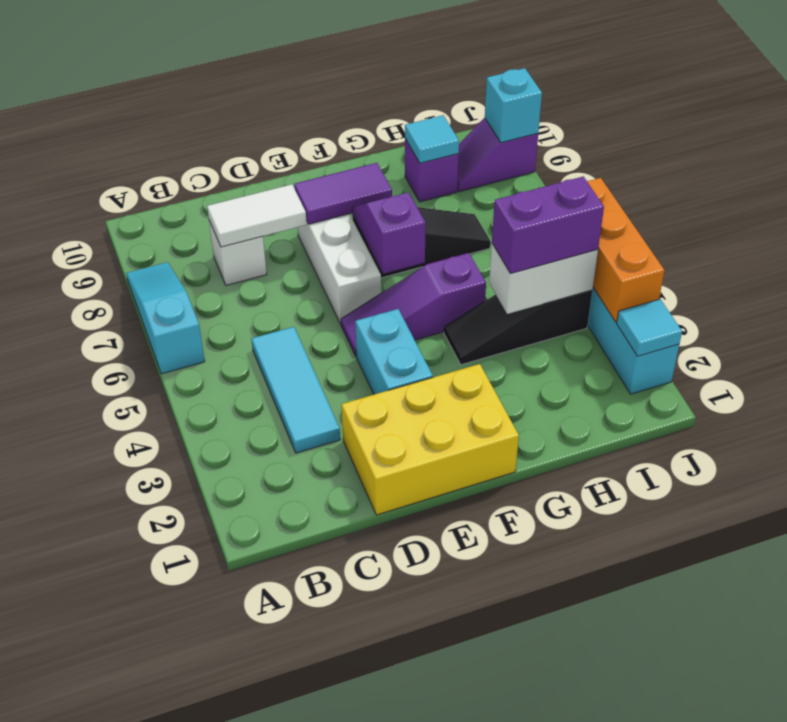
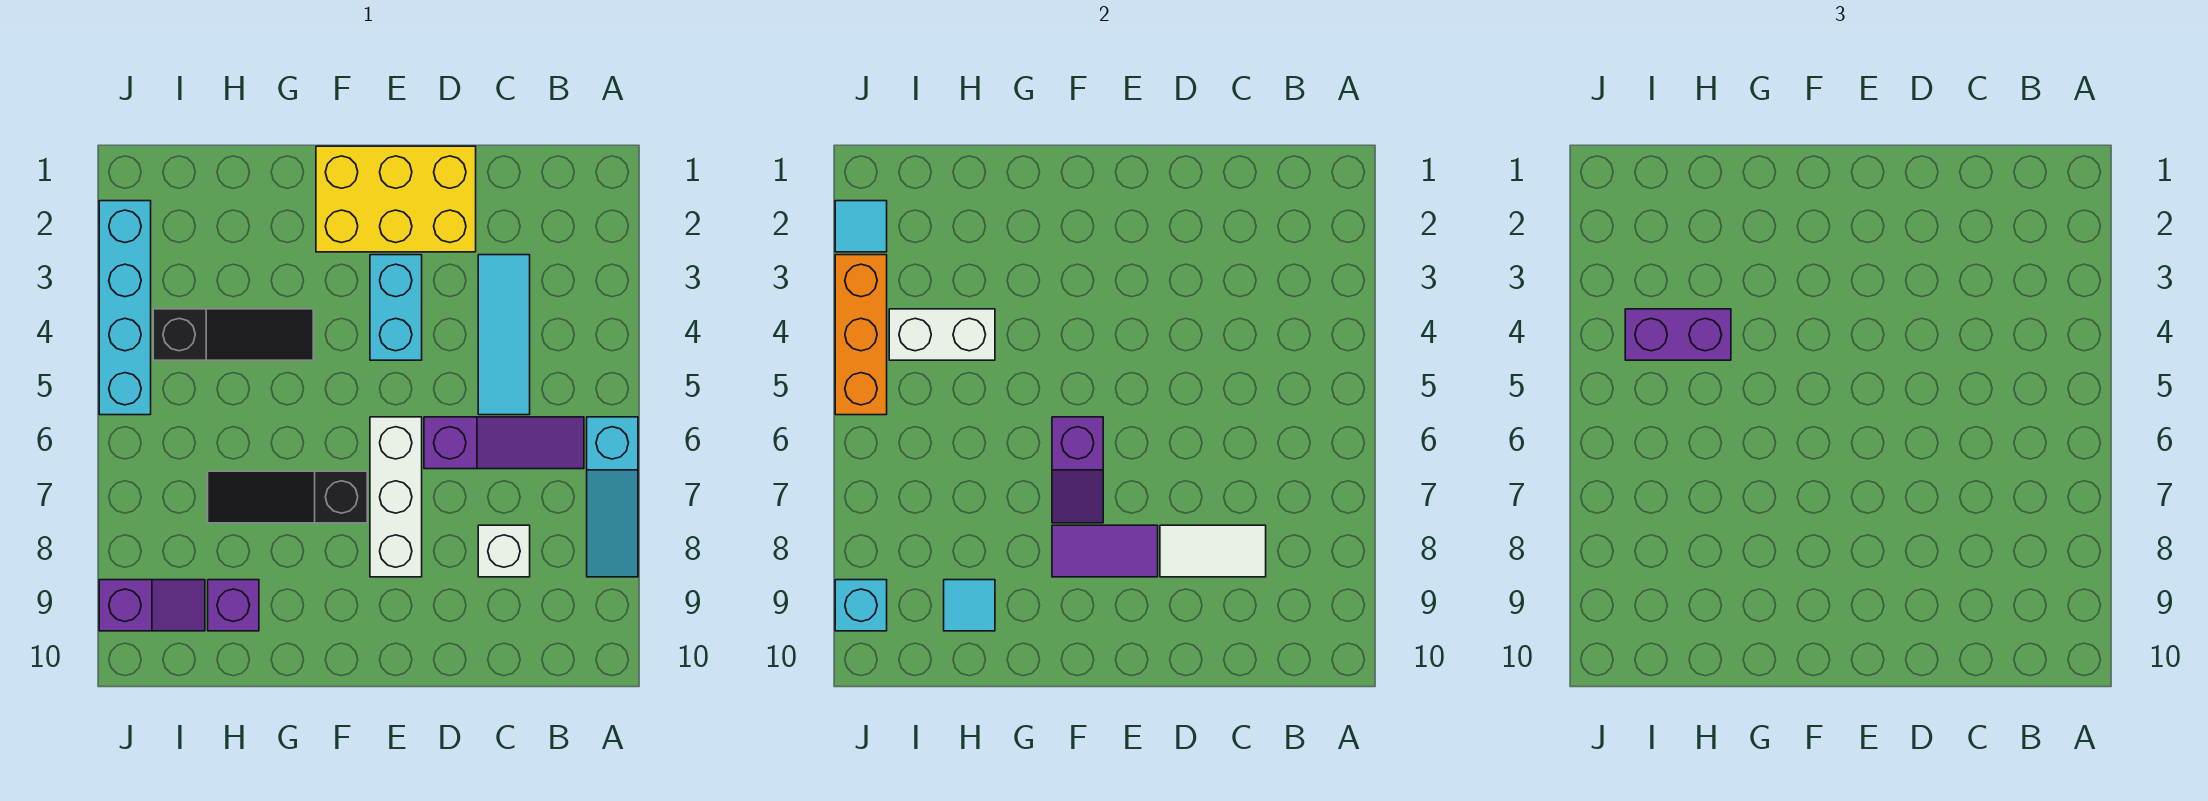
purple 1x3 slope [341,253,486,357] -> purple 1x3 slope moved to [424,417,584,469]

